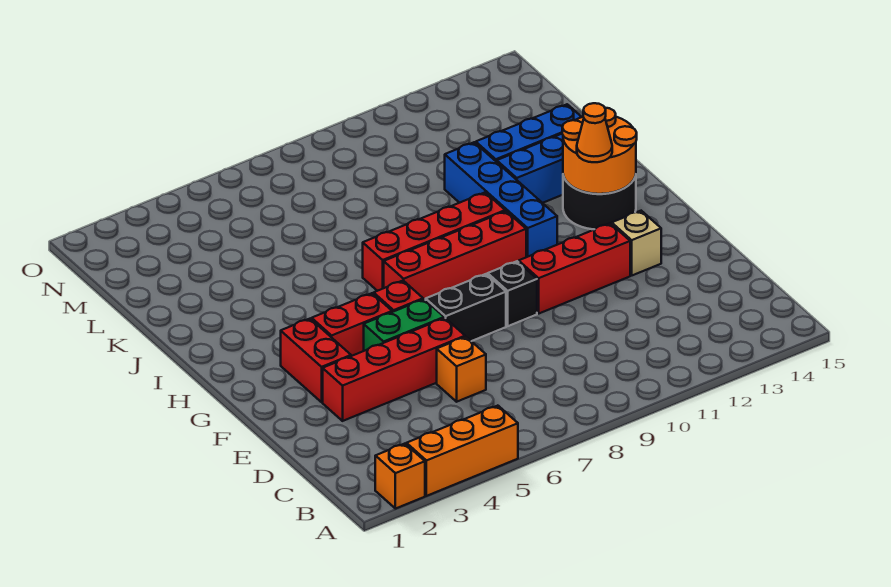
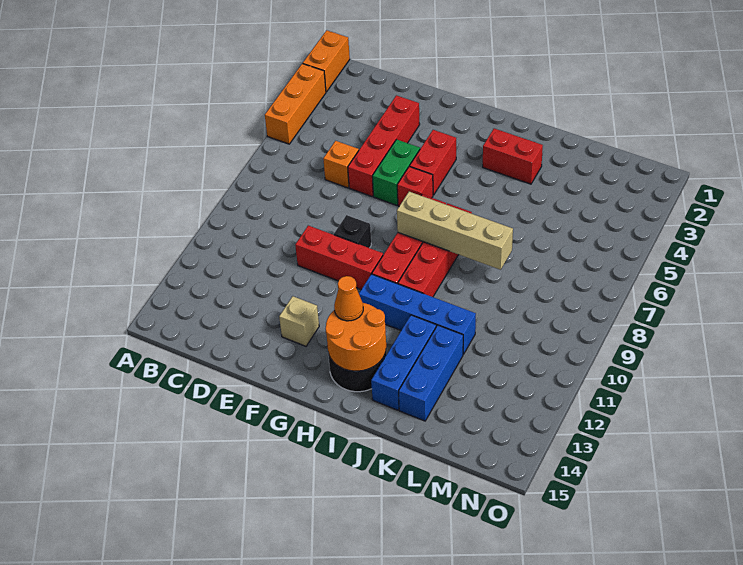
orange 1x1 brick [375,444,425,509] -> orange 1x2 brick [303,30,350,92]
red 1x2 brick [281,319,351,402] -> red 1x2 brick moved to [483,129,543,184]
black 1x2 brick [426,274,506,341] -> none
red 1x3 brick [519,223,630,313] -> red 1x3 brick turned to [295,226,383,289]
none -> tan 1x4 brick [397,192,513,270]

